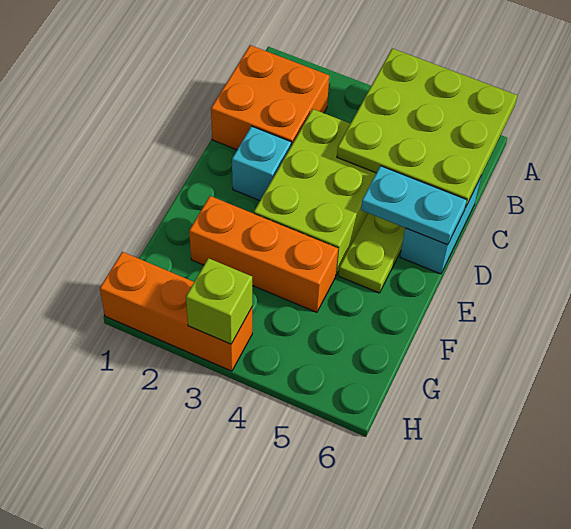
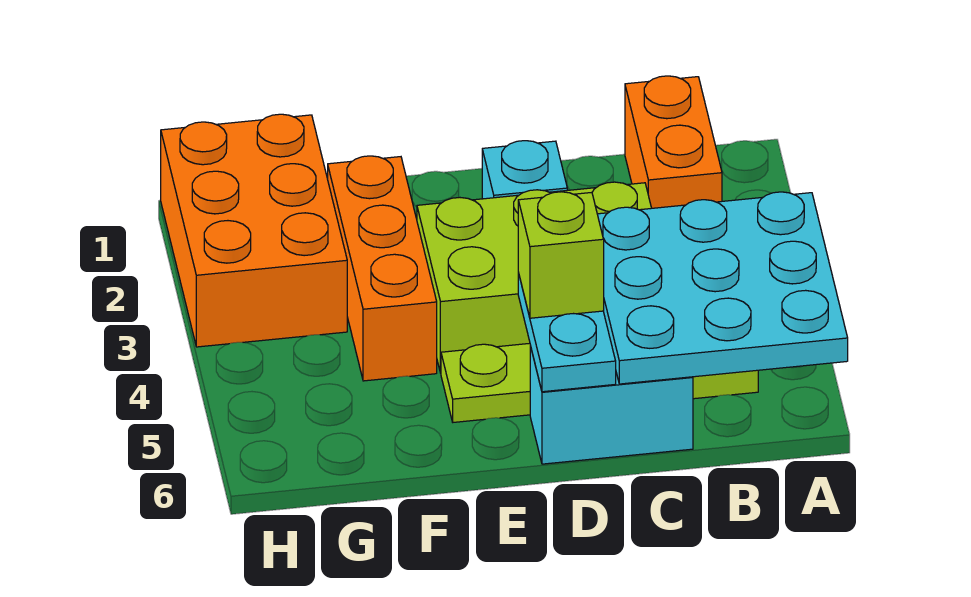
lime 3x3 plate [337,48,517,208] -> cyan 3x3 plate [597,192,848,384]
orange 2x2 brick [211,45,329,150] -> orange 1x2 brick [625,76,722,208]
orange 1x3 brick [100,252,252,371] -> orange 2x3 brick [161,114,347,347]
lime 1x1 brick [186,258,252,344] -> lime 1x1 brick moved to [518,192,604,318]

